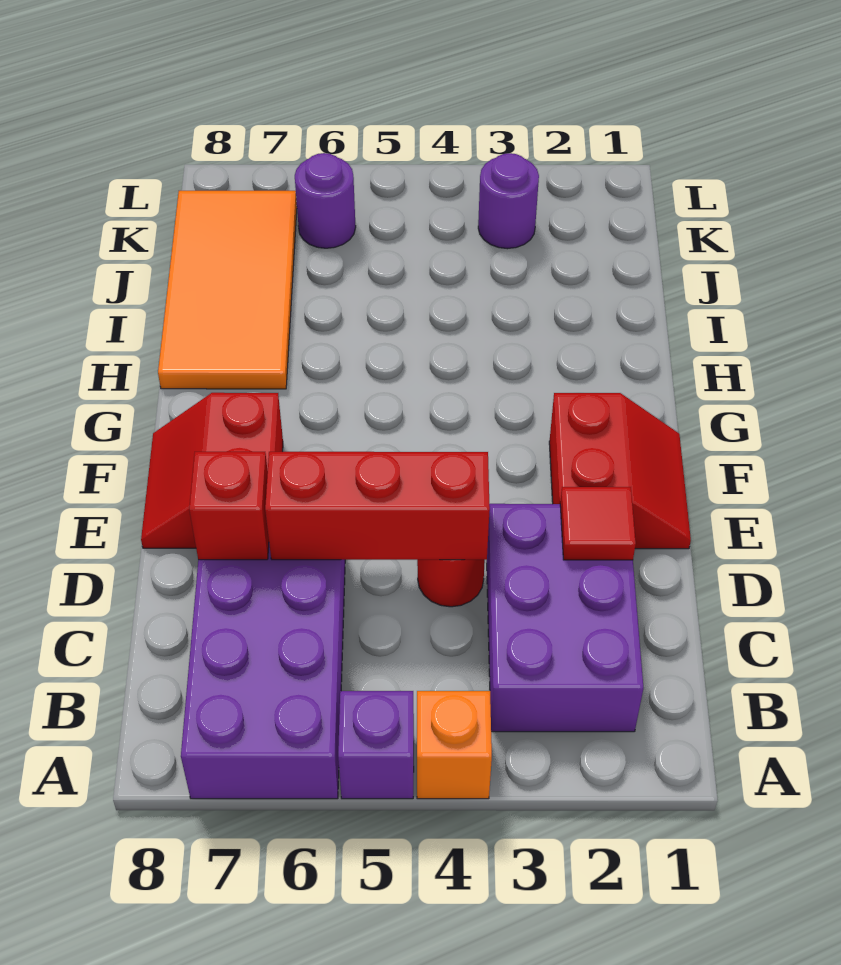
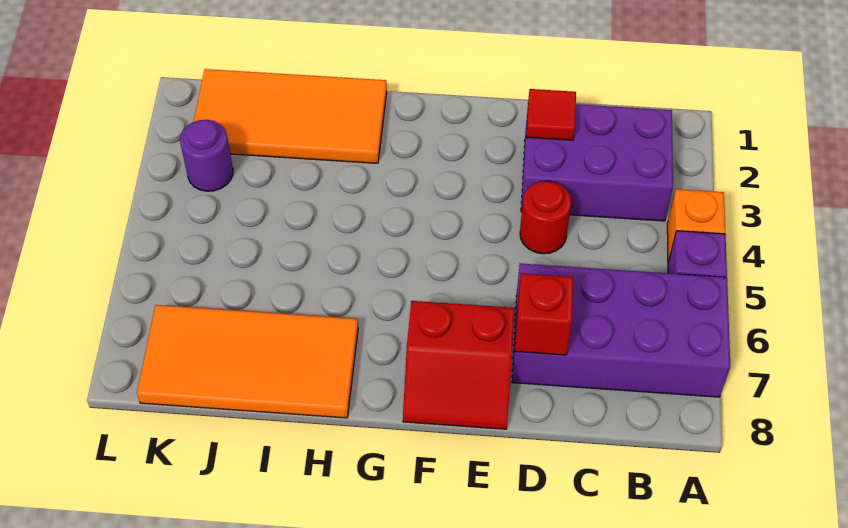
red 1x3 brick [265,452,490,560] -> none
red 2x2 slope [549,393,691,549] -> none
none -> orange 2x4 tile [194,69,387,163]
purple 1x1 round brick [295,153,356,248] -> none

